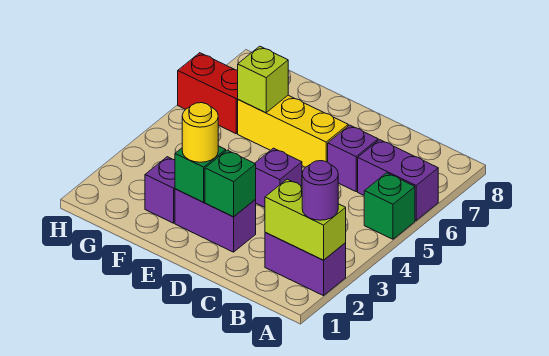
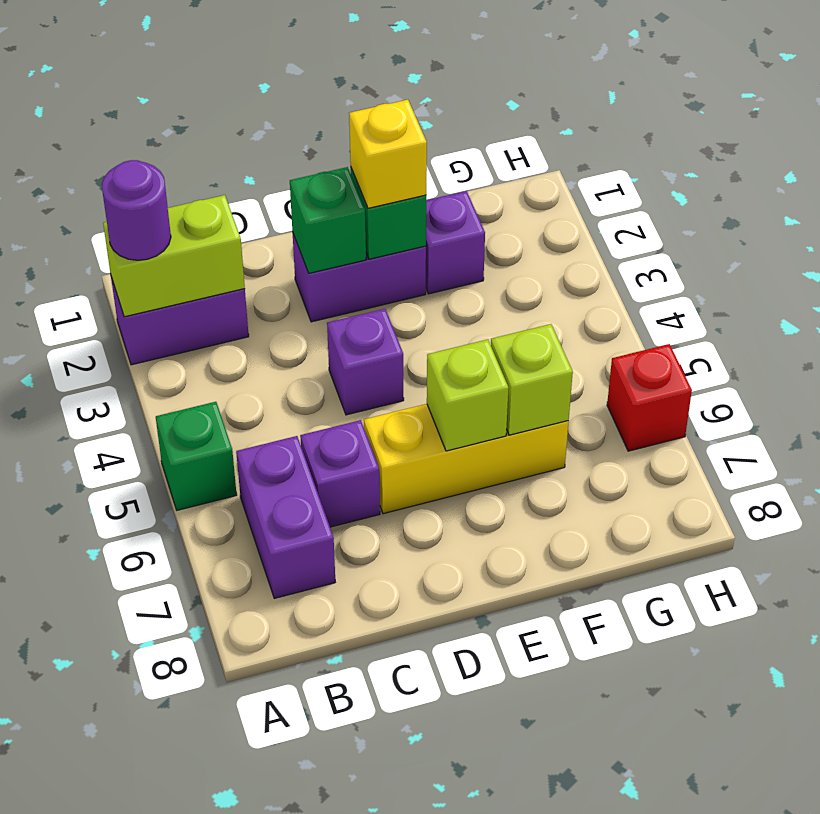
purple 1x2 brick [358,140,438,220] -> purple 1x2 brick turned to [236,436,335,598]
yellow 1x1 round brick [182,103,218,162] -> yellow 1x1 brick [349,100,427,208]
none -> lime 1x1 brick [427,340,509,451]
red 1x2 brick [178,53,238,134] -> red 1x1 brick [607,344,692,451]

